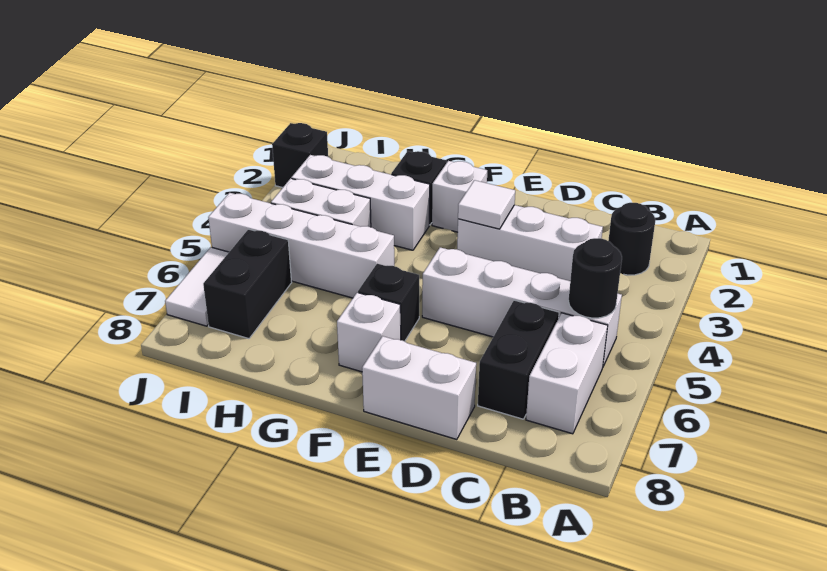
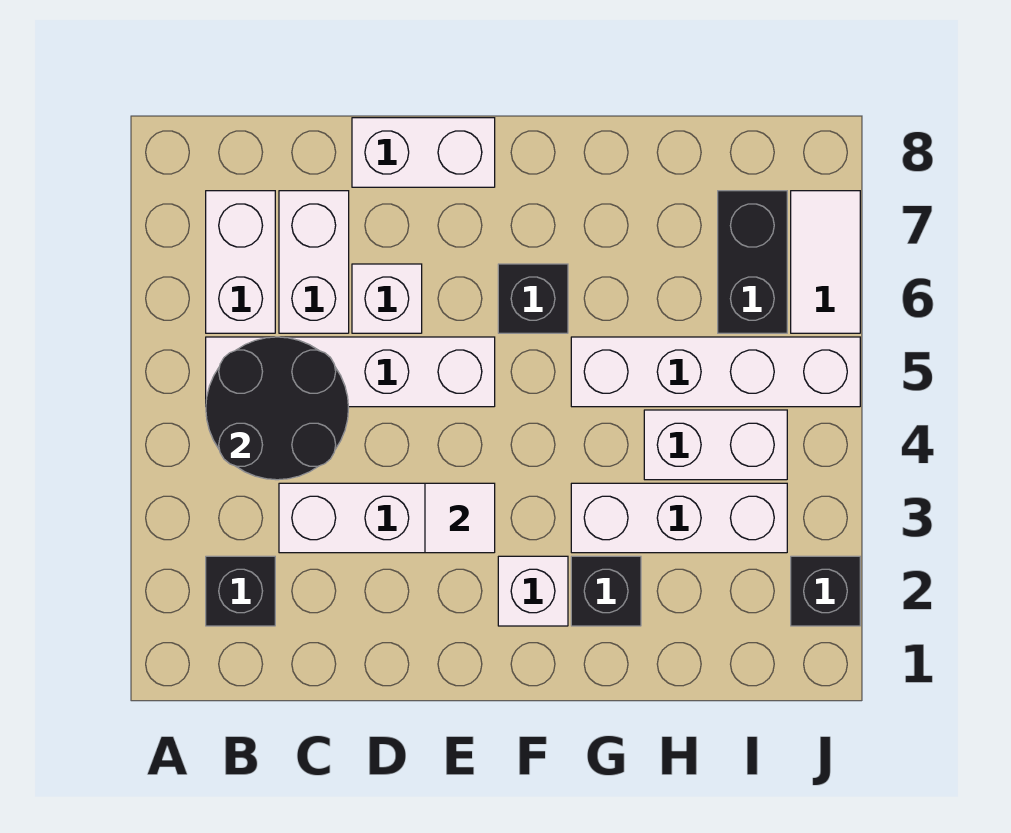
black 1x1 round brick [608,203,656,275] -> black 1x1 brick [206,556,275,626]
black 1x1 round brick [569,238,622,318] -> black 2x2 round brick [206,337,349,480]
black 1x2 brick [478,300,559,419] -> white 1x2 brick [279,191,349,333]
white 1x1 brick [337,293,401,372] -> white 1x1 brick moved to [352,264,422,333]

